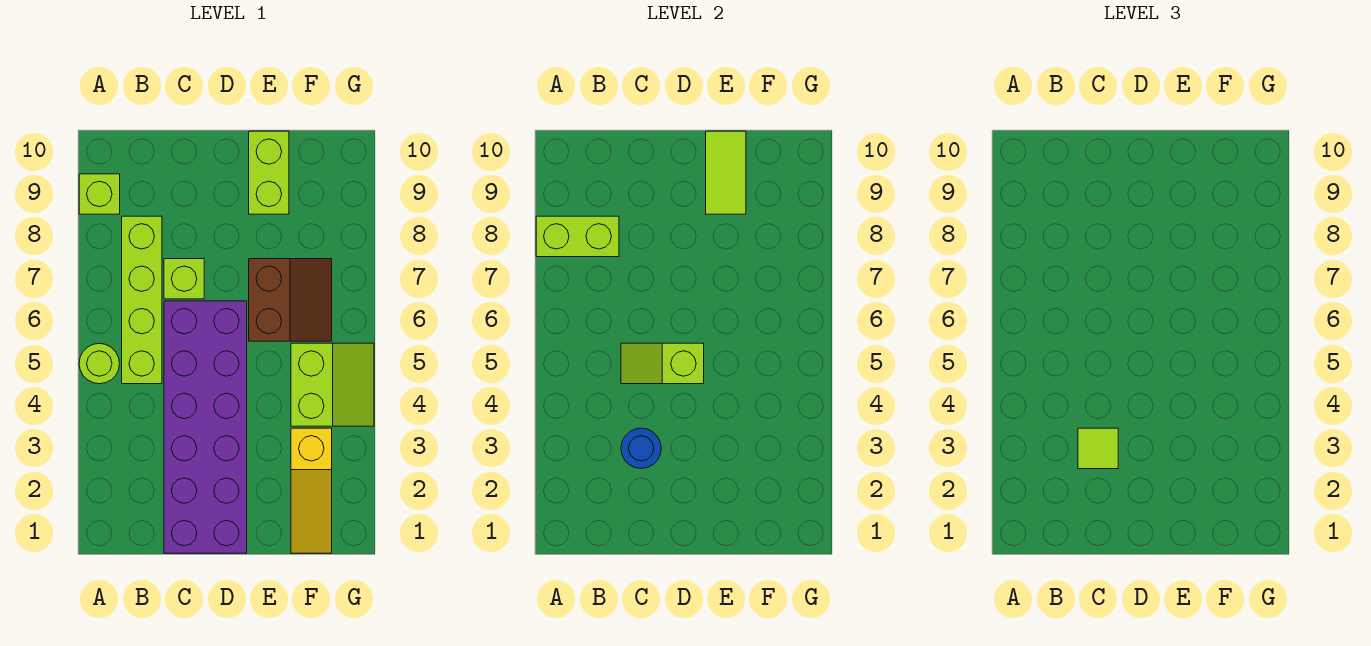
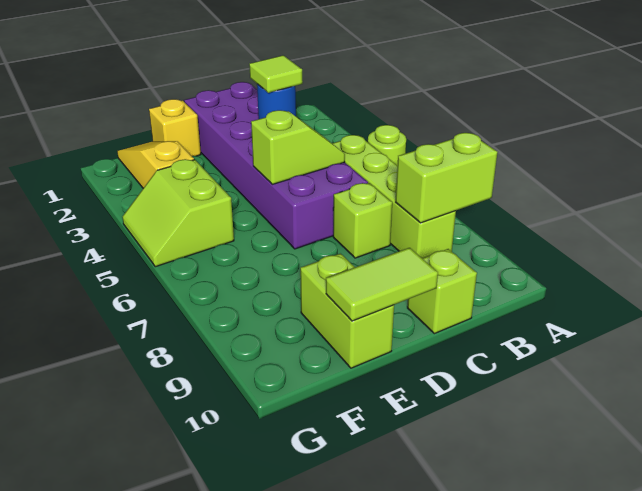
lime 1x1 brick [79,174,120,214] -> lime 1x1 brick moved to [407,249,477,334]
none -> yellow 1x1 brick [149,99,201,156]
brown 2x2 slope [249,259,332,341] -> none
lime 1x2 tile [706,131,746,214] -> lime 1x2 tile turned to [326,248,438,321]

